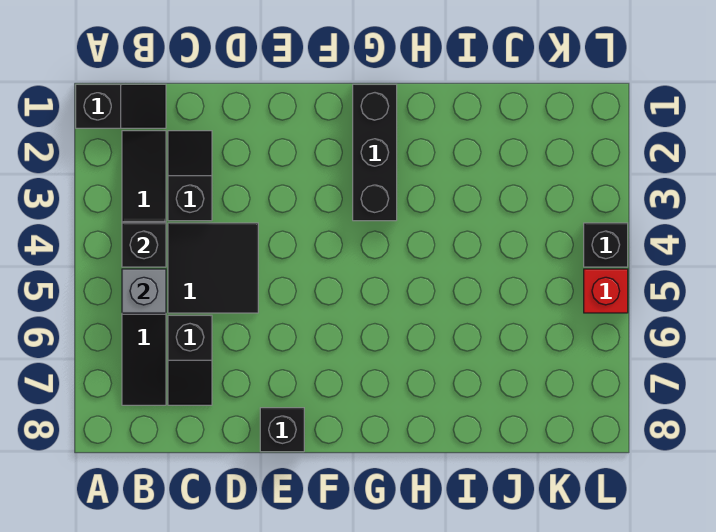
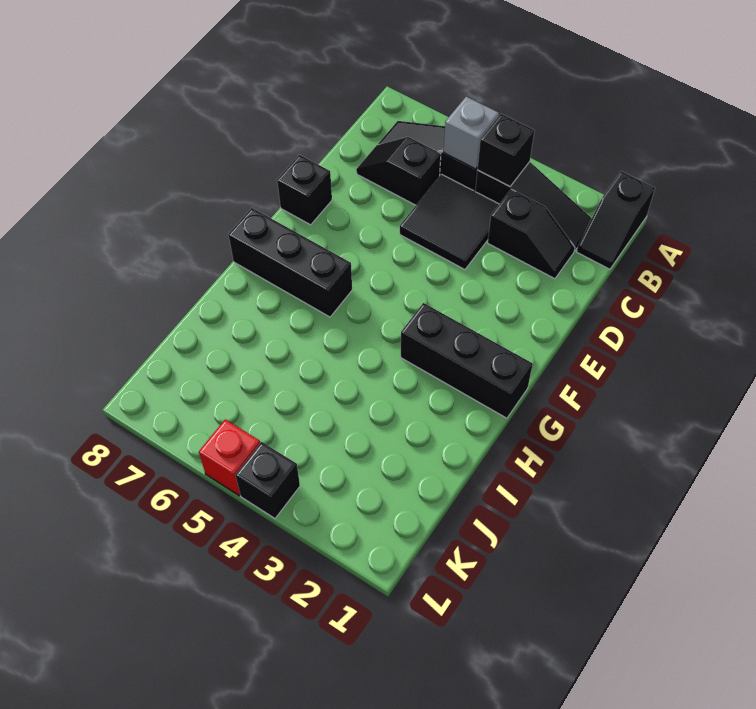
none -> black 1x3 brick [228,208,352,317]

